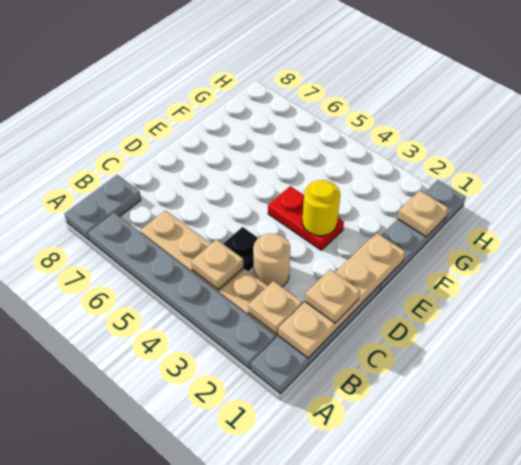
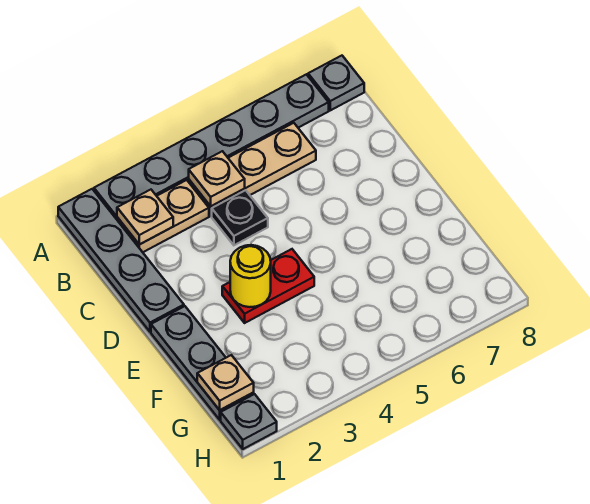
grey 1x2 plate [64,175,141,240] -> grey 1x1 plate [308,56,364,110]
tan 1x4 plate [278,233,405,358] -> none
tan 1x1 plate [305,269,360,323] -> none
tan 1x1 round brick [253,234,290,287] -> none

